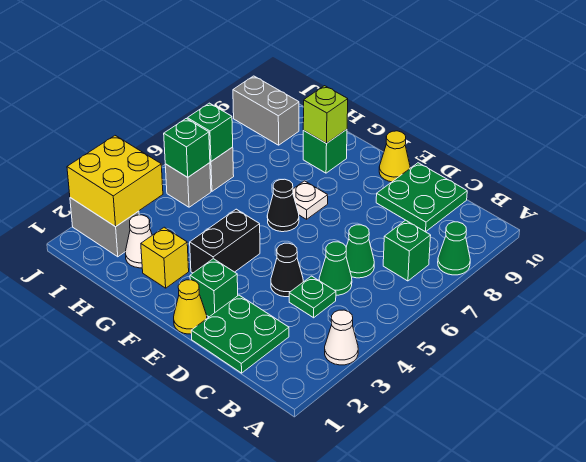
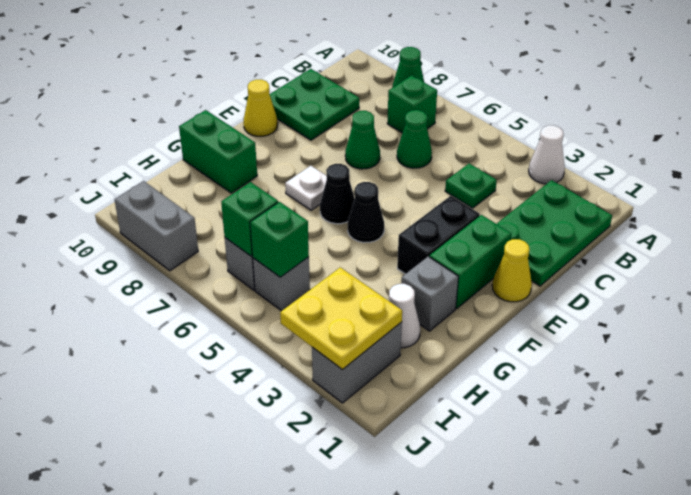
green 2x2 plate [191,295,289,373] -> green 2x3 plate [497,180,612,286]
green 1x1 cone [319,242,352,295] -> green 1x1 cone moved to [345,111,380,169]
black 1x1 cone [271,243,303,297] -> black 1x1 cone moved to [348,182,384,243]
green 1x1 brick [190,259,238,317] -> green 1x2 brick [429,215,511,308]
black 1x2 brick [190,209,260,273] -> black 1x2 brick turned to [397,196,480,274]
yellow 1x1 brick [141,227,189,288] -> grey 1x1 brick [401,256,458,331]
green 1x1 brick [303,129,347,173] -> green 1x2 brick [179,110,257,193]
lime 1x1 brick [303,86,348,143] -> none
yellow 2x2 brick [67,136,163,227] -> yellow 2x2 plate [280,267,402,370]
grey 1x2 brick [233,76,299,145] -> grey 1x2 brick turned to [115,181,198,271]

